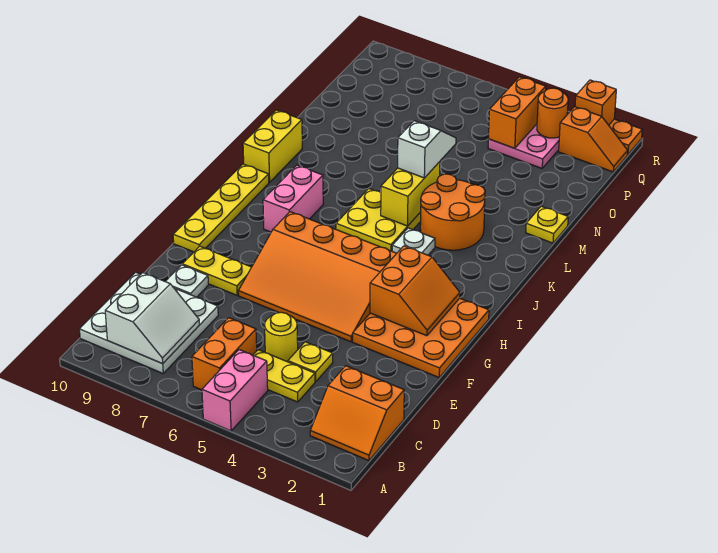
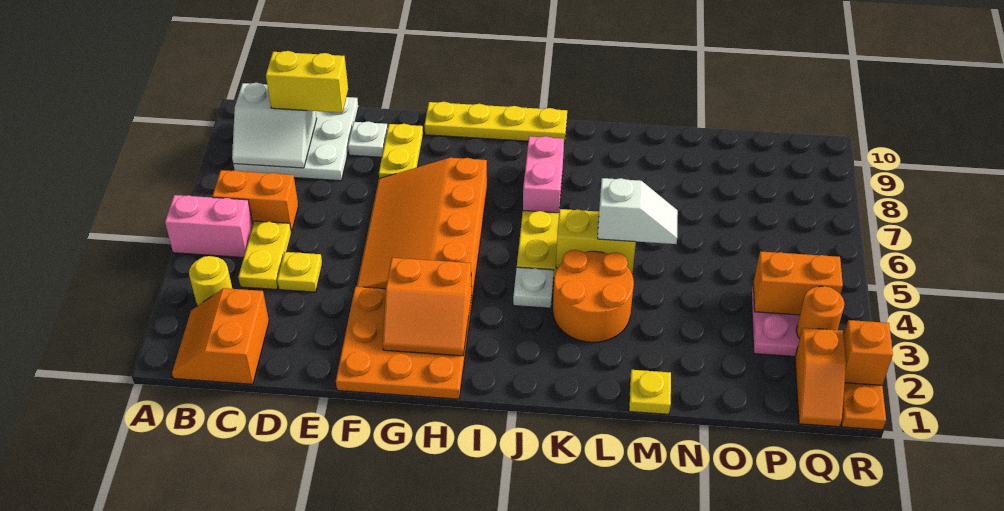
yellow 1x1 round brick [265,312,298,362] -> yellow 1x1 round brick moved to [189,256,232,306]
pink 1x2 brick [263,165,323,232] -> pink 1x2 brick turned to [523,136,564,213]
yellow 1x2 brick [243,110,302,182] -> yellow 1x2 brick moved to [266,51,348,113]

